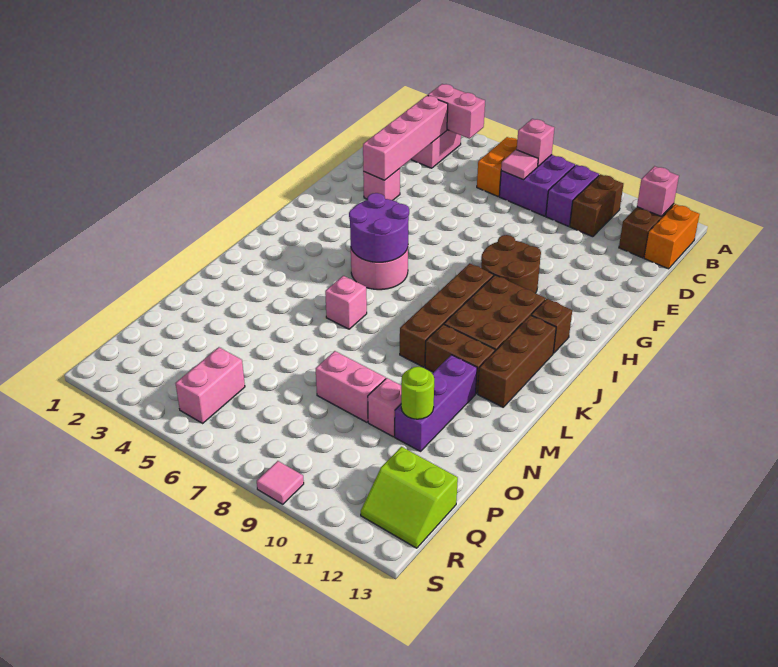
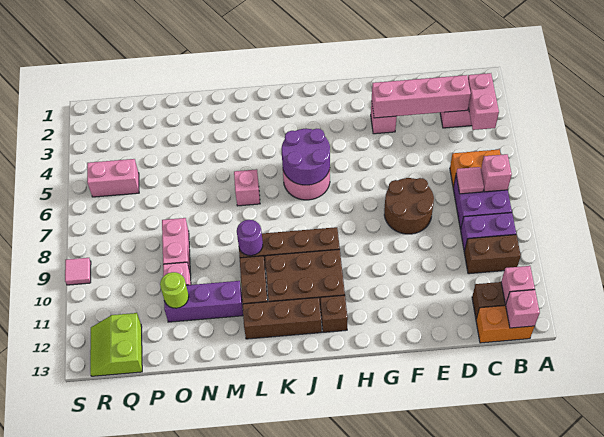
none -> pink 1x1 brick [506,290,540,328]
brown 2x2 round brick [481,235,541,293] -> brown 2x2 round brick moved to [384,178,434,234]
none -> purple 1x1 round brick [237,220,263,256]

